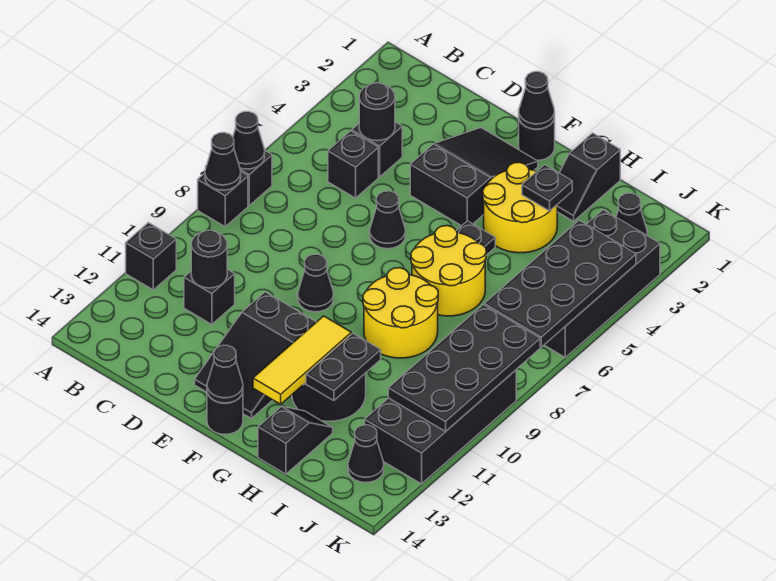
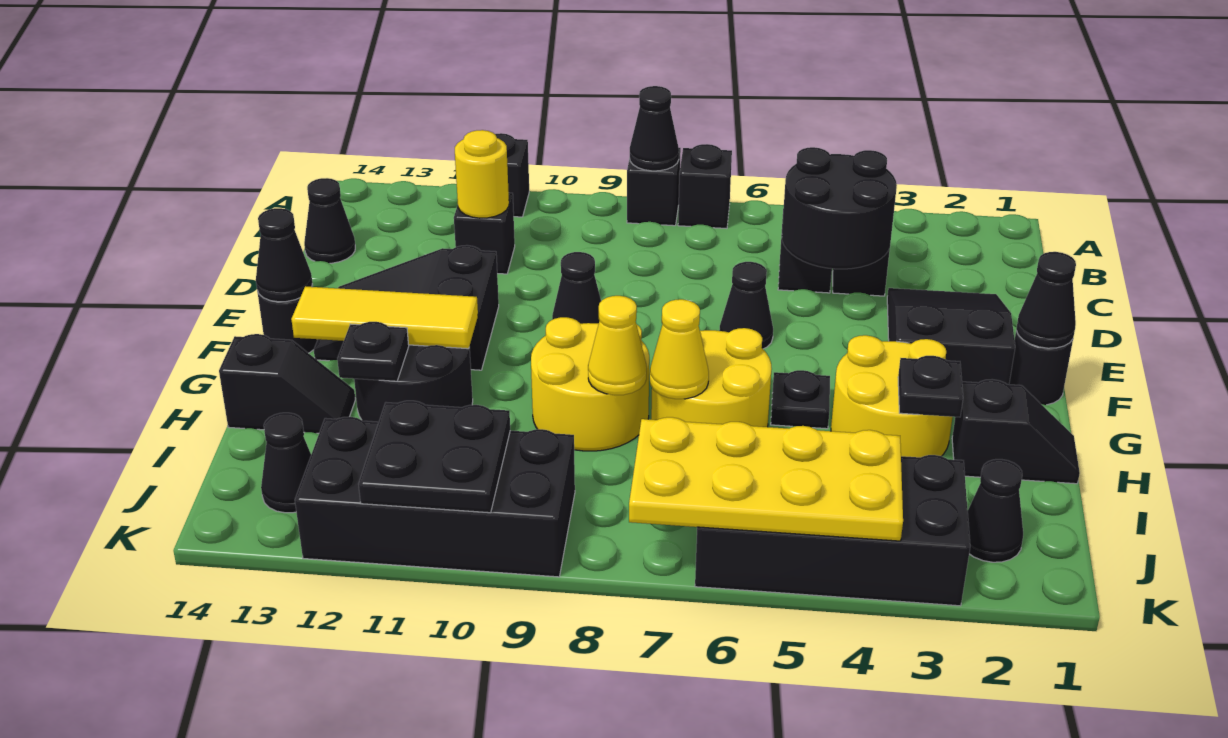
black 1x1 cone [233,112,265,169] -> black 1x1 cone moved to [304,178,355,263]
black 1x1 round brick [359,83,395,141] -> black 2x2 round brick [782,147,897,269]
black 1x1 round brick [191,230,227,288] -> yellow 1x1 round brick [455,130,509,218]
black 2x3 slope [410,128,538,226] -> black 2x3 slope turned to [887,288,1015,384]
black 1x2 slope [557,133,620,221] -> black 1x2 slope turned to [952,379,1080,484]
none -> yellow 1x1 cone [650,299,709,399]
none -> yellow 1x1 cone [588,296,647,395]
black 1x2 plate [306,333,381,401] -> black 1x1 plate [337,322,409,381]
black 2x4 plate [484,220,636,347] -> yellow 2x4 plate [629,417,903,541]
black 2x4 plate [388,305,540,431] -> black 2x2 plate [359,401,510,513]

